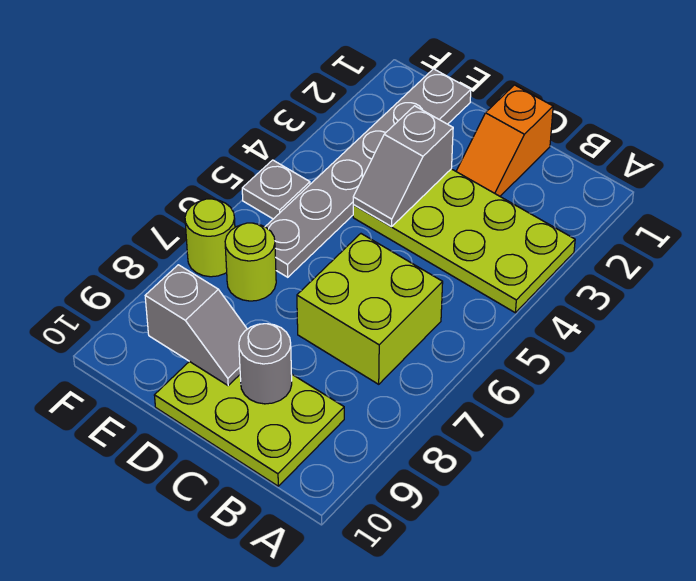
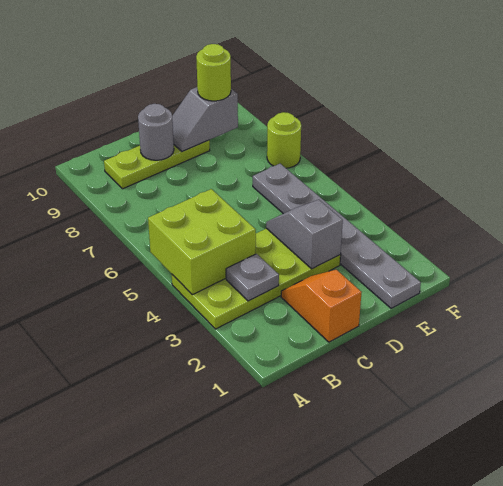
lime 2x2 brick [297,234,443,384] -> lime 2x2 brick moved to [148,189,256,295]
lime 2x3 plate [154,361,344,486] -> lime 1x3 plate [104,140,210,189]
lime 1x1 round brick [225,223,276,301] -> lime 1x1 round brick moved to [196,44,231,101]
grey 1x1 plate [242,160,310,219] -> grey 1x1 plate moved to [226,254,279,301]

